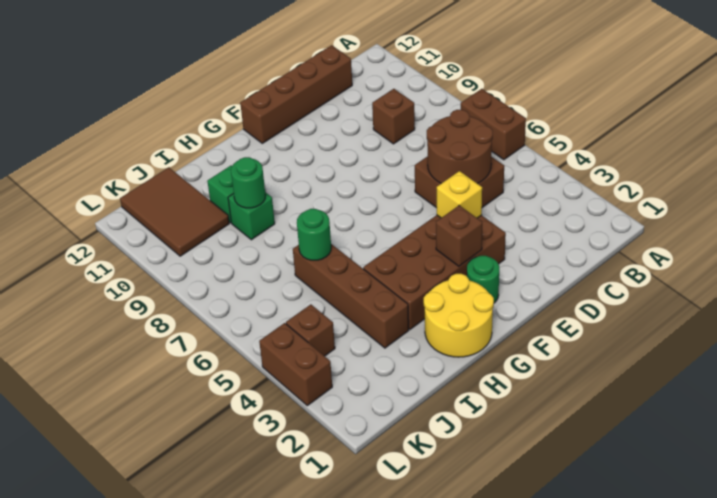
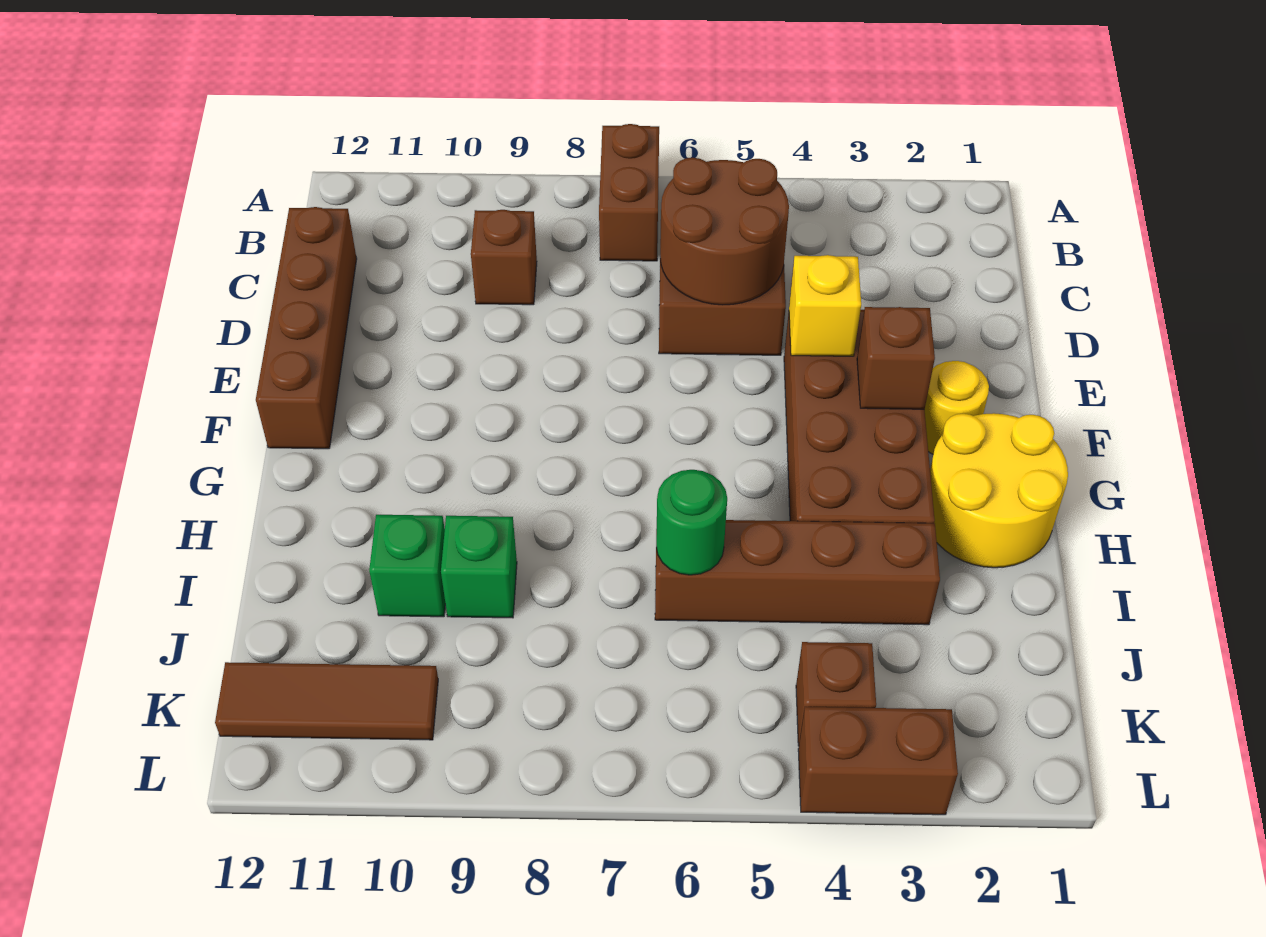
brown 1x2 brick [461,89,526,160] -> brown 1x2 brick turned to [599,124,659,261]
green 1x1 round brick [467,256,499,303] -> yellow 1x1 round brick [924,361,989,454]
green 1x1 round brick [231,157,266,208] -> none
brown 2x3 tile [120,167,229,256] -> brown 1x3 tile [215,662,438,740]

